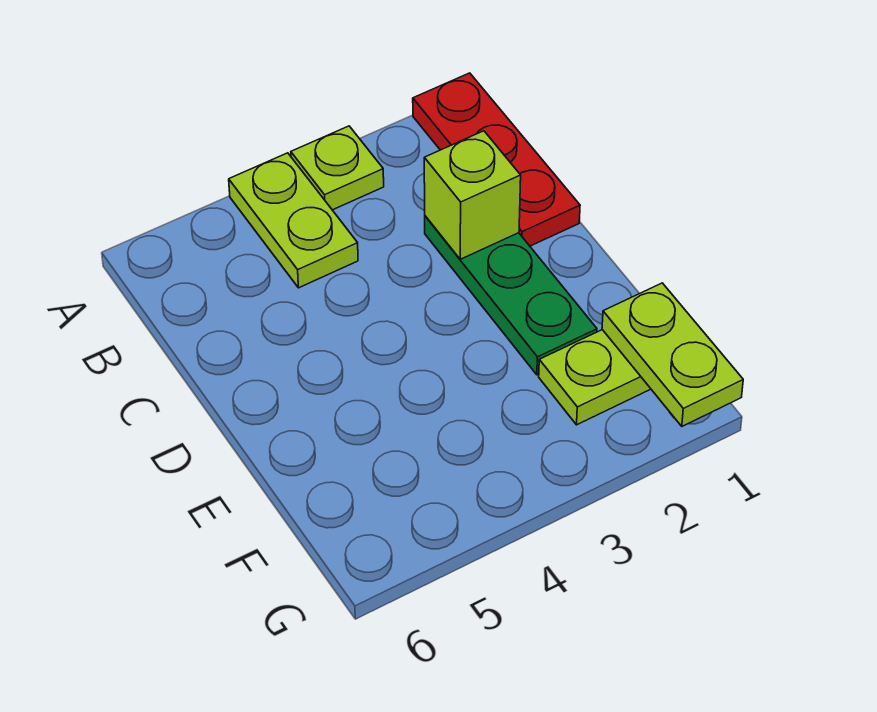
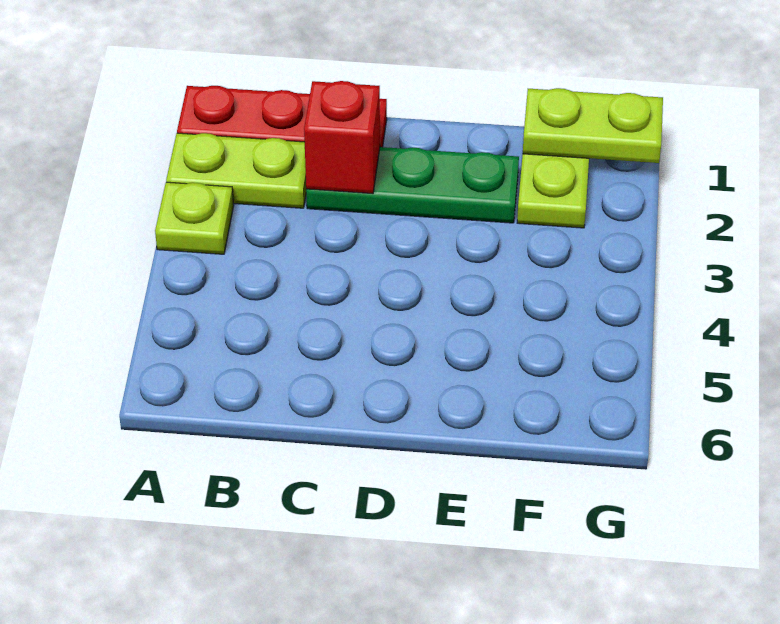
lime 1x2 plate [229,153,358,288] -> lime 1x2 plate moved to [166,133,306,208]
lime 1x1 brick [424,131,521,259] -> red 1x1 brick [304,81,380,194]

